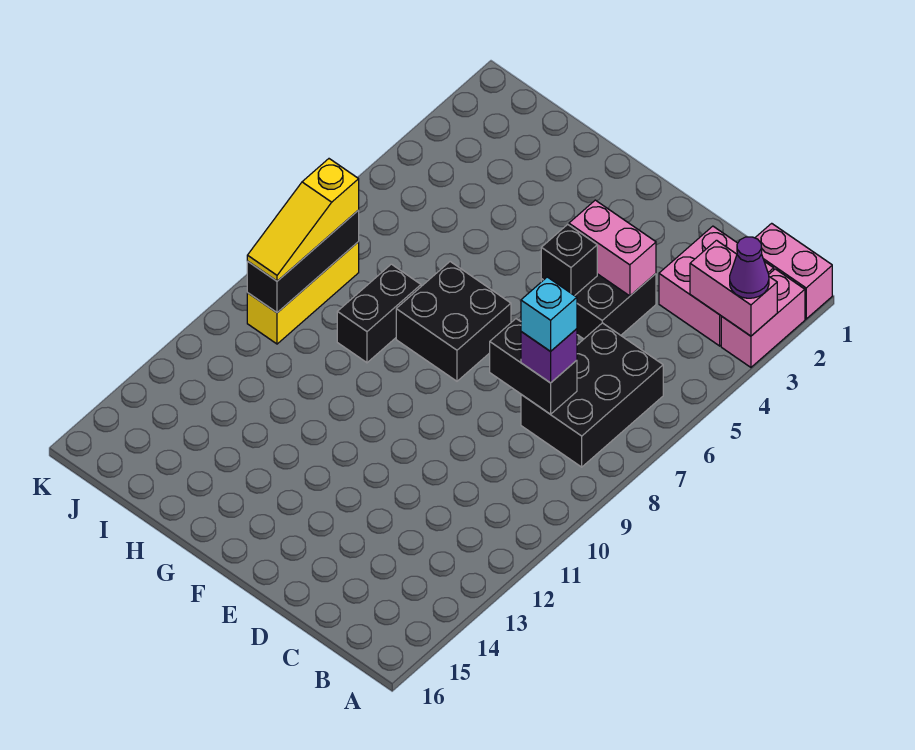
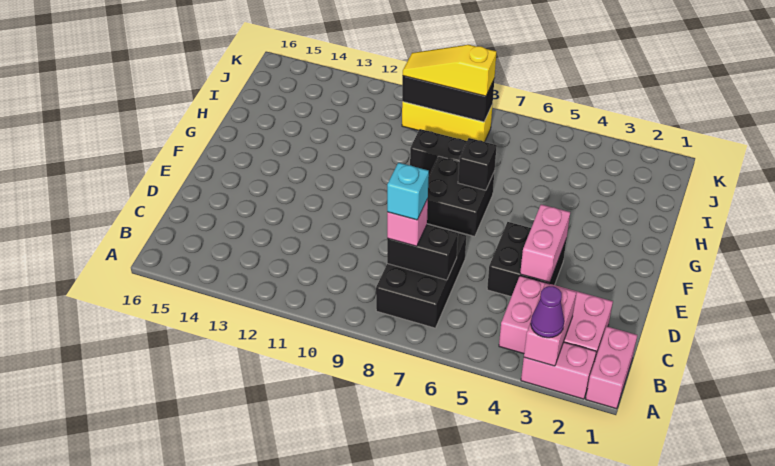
pink 2x2 brick [659,226,774,346] -> pink 2x3 brick [499,276,613,359]
black 2x3 brick [521,323,663,467] -> black 2x3 brick turned to [376,233,466,328]
black 1x2 brick [490,319,577,414] -> black 1x2 brick turned to [387,225,458,280]
purple 1x1 brick [521,329,577,383] -> pink 1x1 brick [387,199,428,246]
black 1x1 brick [541,224,597,296] -> black 1x1 brick moved to [458,138,497,190]

